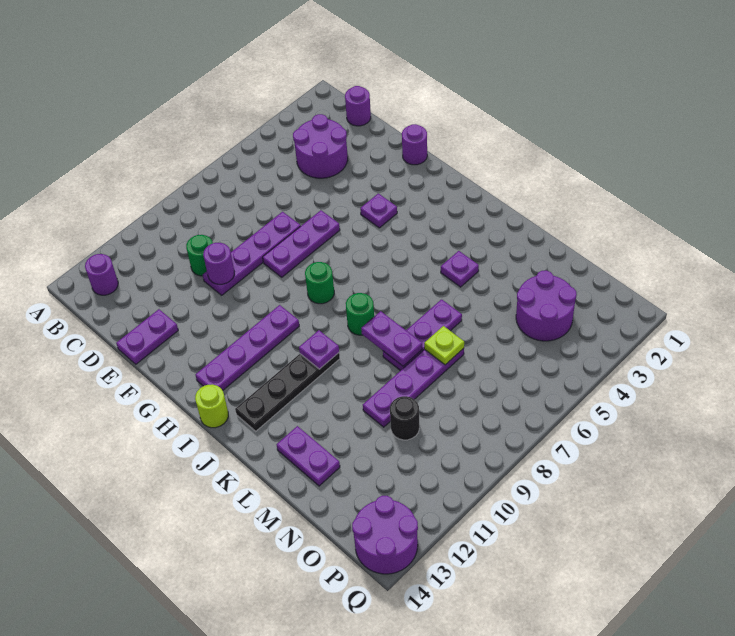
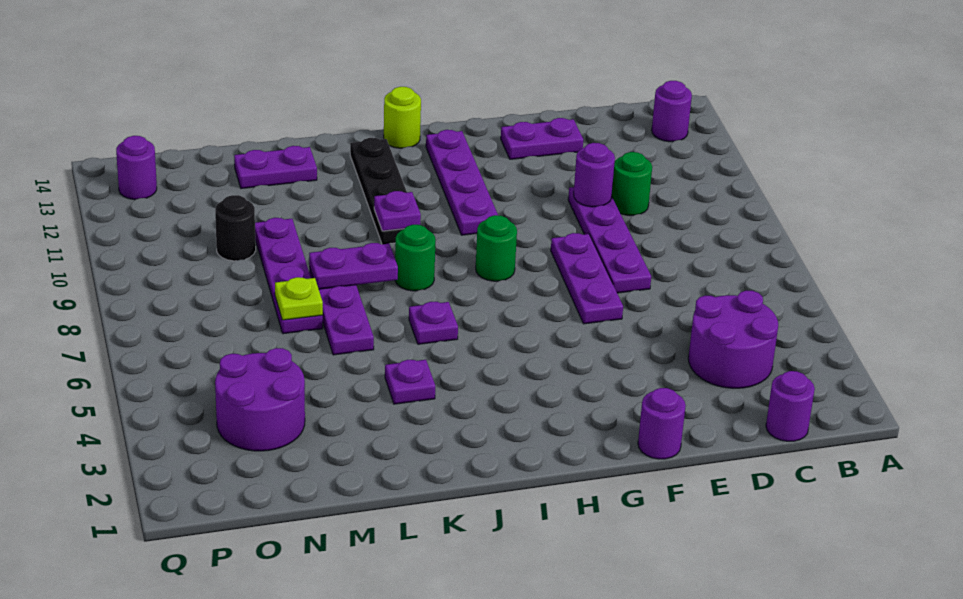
purple 1x2 plate [116,309,178,364] -> purple 1x2 plate turned to [501,118,583,159]
purple 1x1 plate [360,193,397,228] -> purple 1x1 plate moved to [409,302,458,344]
purple 2x2 round brick [352,496,418,574] -> purple 1x1 round brick [116,136,157,200]

